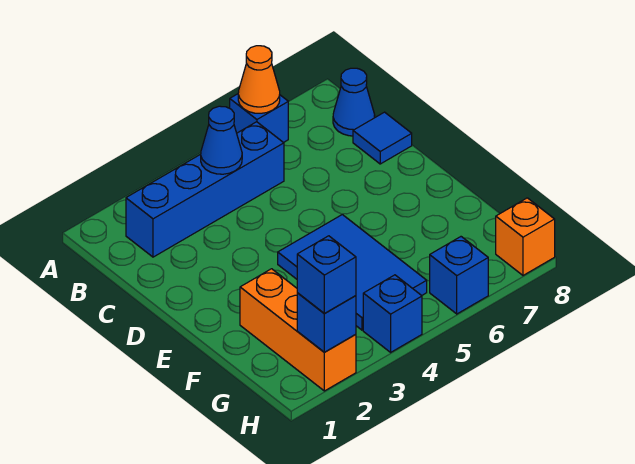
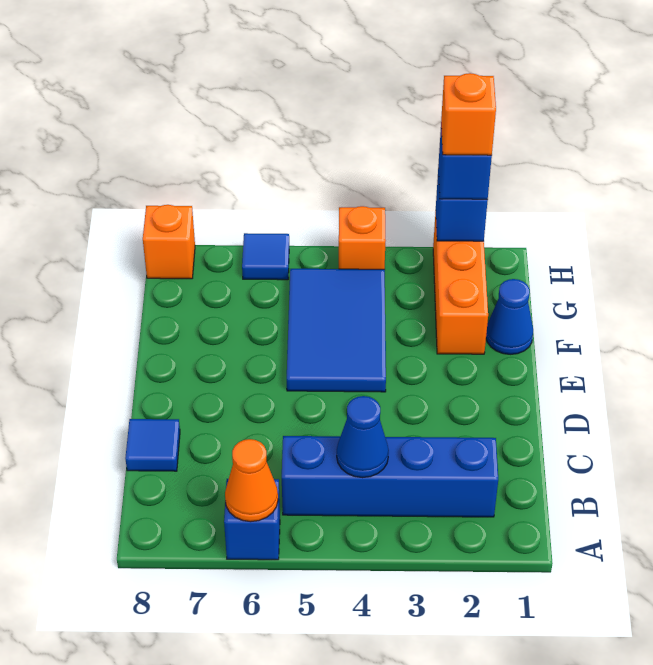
blue 1x1 cone [333,68,375,136] -> blue 1x1 cone moved to [486,279,533,354]
none -> orange 1x1 brick [441,73,496,155]
blue 1x1 brick [363,275,422,352] -> orange 1x1 brick [339,206,386,269]
blue 1x1 brick [430,237,488,314] -> blue 1x1 tile [242,233,289,280]

